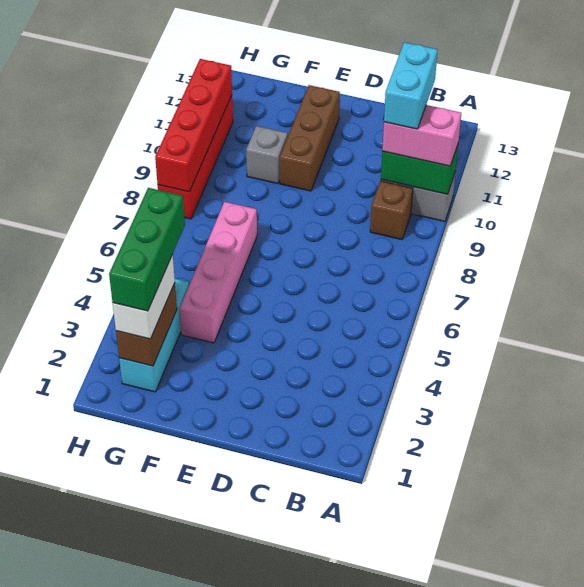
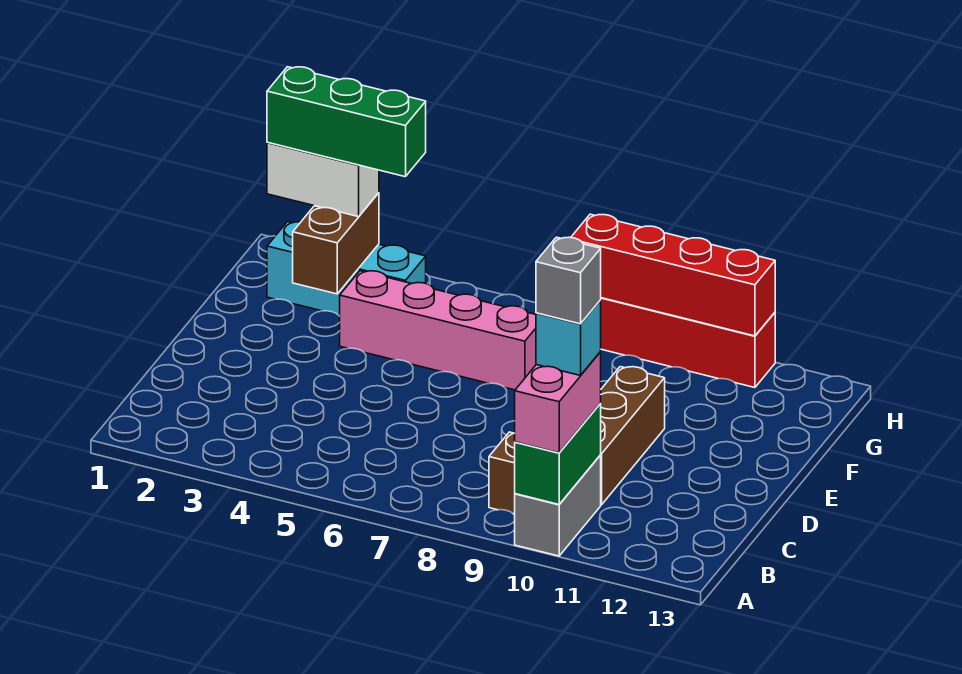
cyan 1x2 brick [384,42,437,129] -> cyan 1x1 brick [536,300,601,375]
brown 1x3 brick [280,85,340,191] -> brown 1x3 brick turned to [601,367,665,505]
grey 1x1 brick [246,126,288,184] -> grey 1x1 brick moved to [536,237,601,324]
brown 1x2 brick [116,283,177,366] -> brown 1x2 brick turned to [293,193,379,294]

